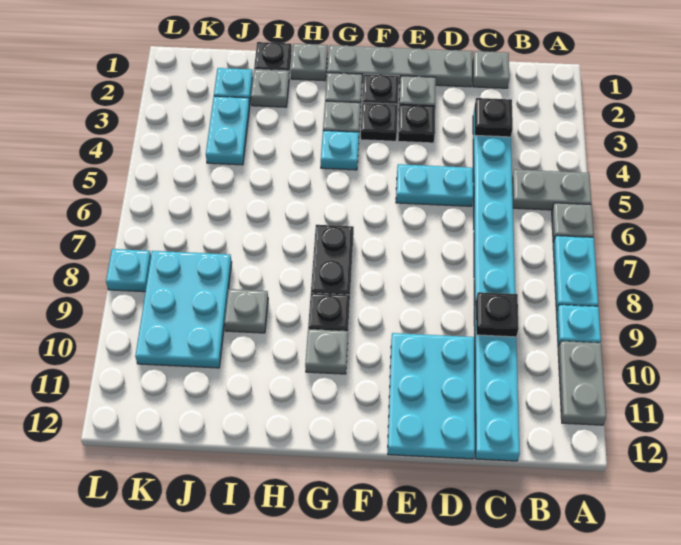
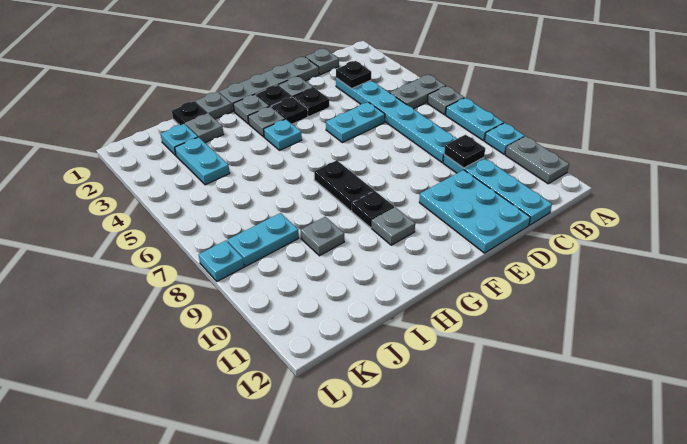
cyan 2x3 plate [135,251,232,368] -> cyan 1x2 plate [227,213,299,266]

